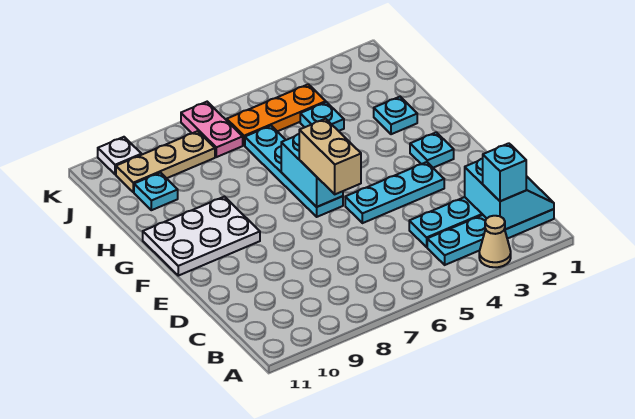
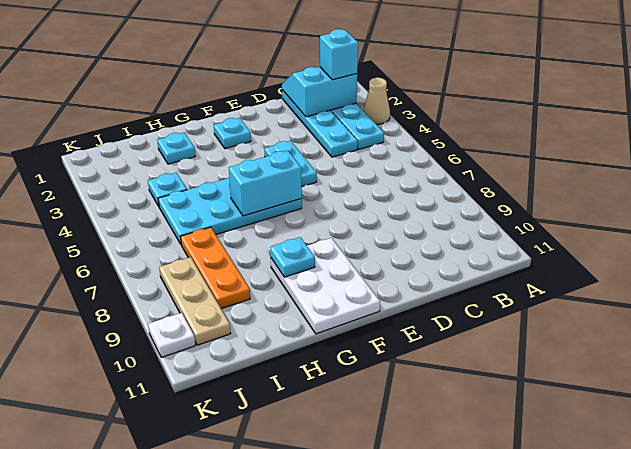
cyan 1x3 plate [345,162,444,223] -> cyan 1x2 plate [264,141,317,187]
tan 1x2 brick [299,119,361,194] -> none
cyan 1x4 plate [245,126,343,217] -> cyan 2x4 plate [158,178,302,244]
cyan 1x1 plate [134,173,178,210] -> cyan 1x1 plate moved to [270,237,315,277]
orange 1x3 plate [227,84,326,145] -> orange 1x3 plate moved to [181,227,250,309]
pink 1x2 plate [181,102,243,157] -> none

